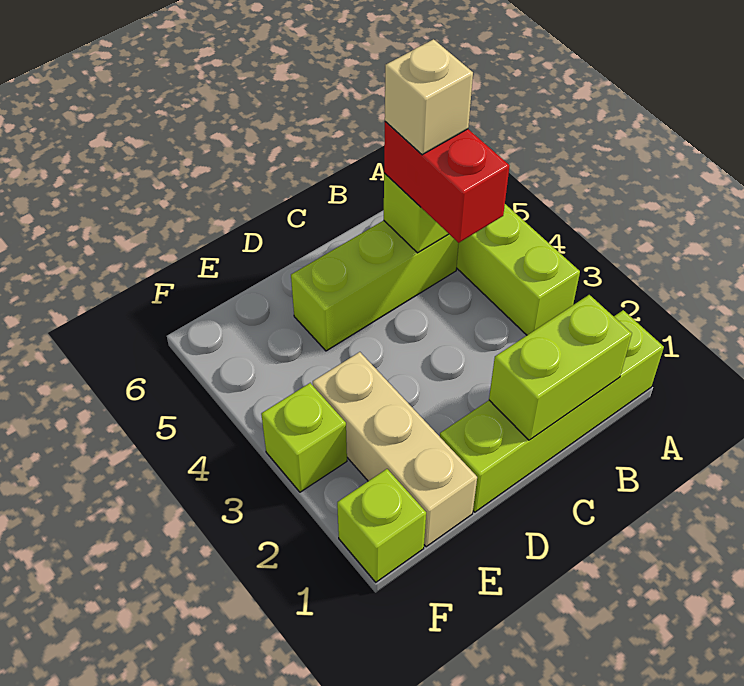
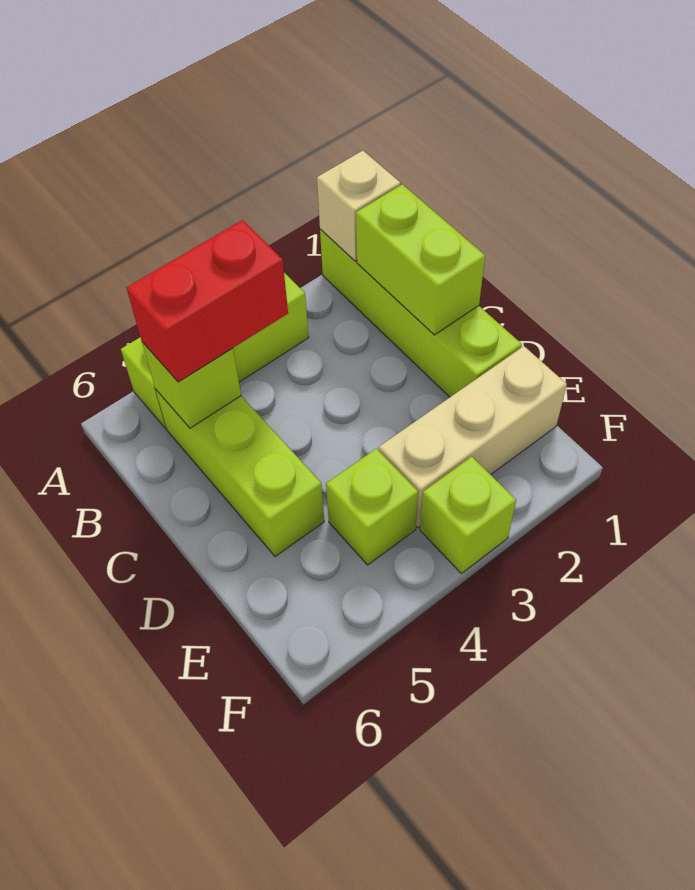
tan 1x1 brick [385,39,473,155] -> tan 1x1 brick moved to [317,151,400,261]
lime 1x1 brick [337,469,426,582] -> lime 1x1 brick moved to [326,449,418,565]

